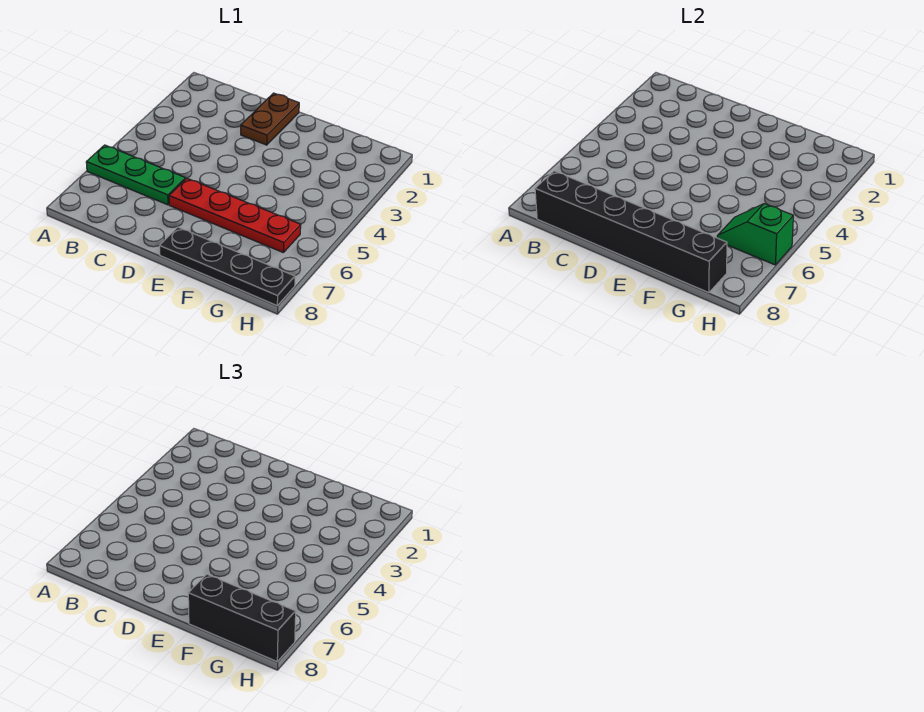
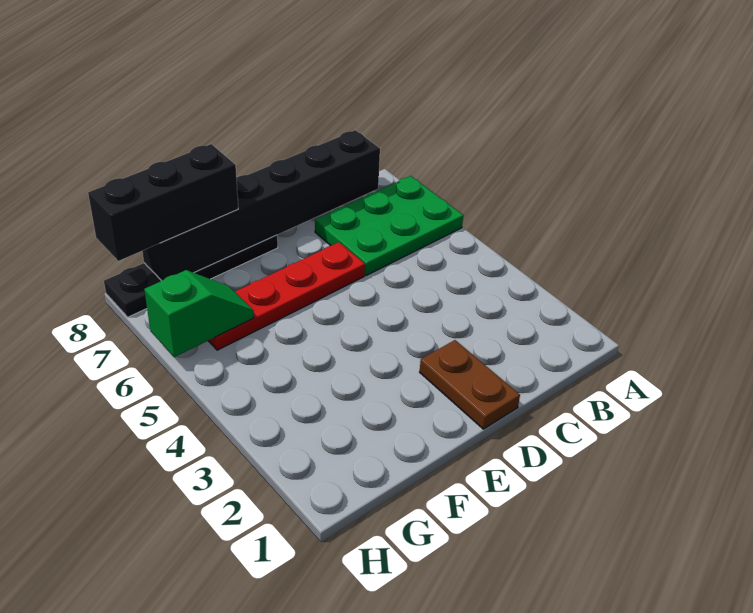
green 1x3 plate [86,145,185,205] -> green 2x3 plate [315,176,463,276]

